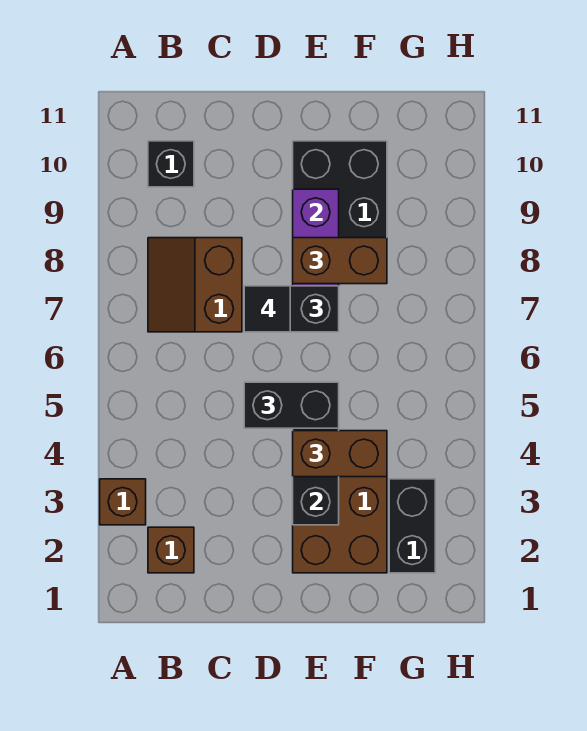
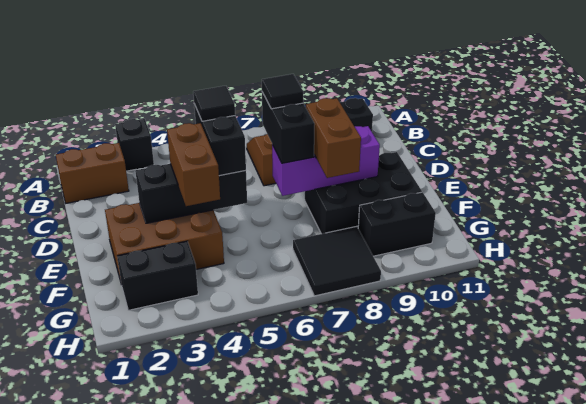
brown 1x1 brick [100,479,146,525] -> black 1x1 brick [115,119,154,171]
brown 1x1 brick [148,527,194,573] -> brown 1x2 brick [56,143,129,203]
none -> black 1x1 tile [193,86,235,121]
none -> black 2x2 tile [293,226,381,296]
none -> black 1x2 brick [358,192,436,256]

